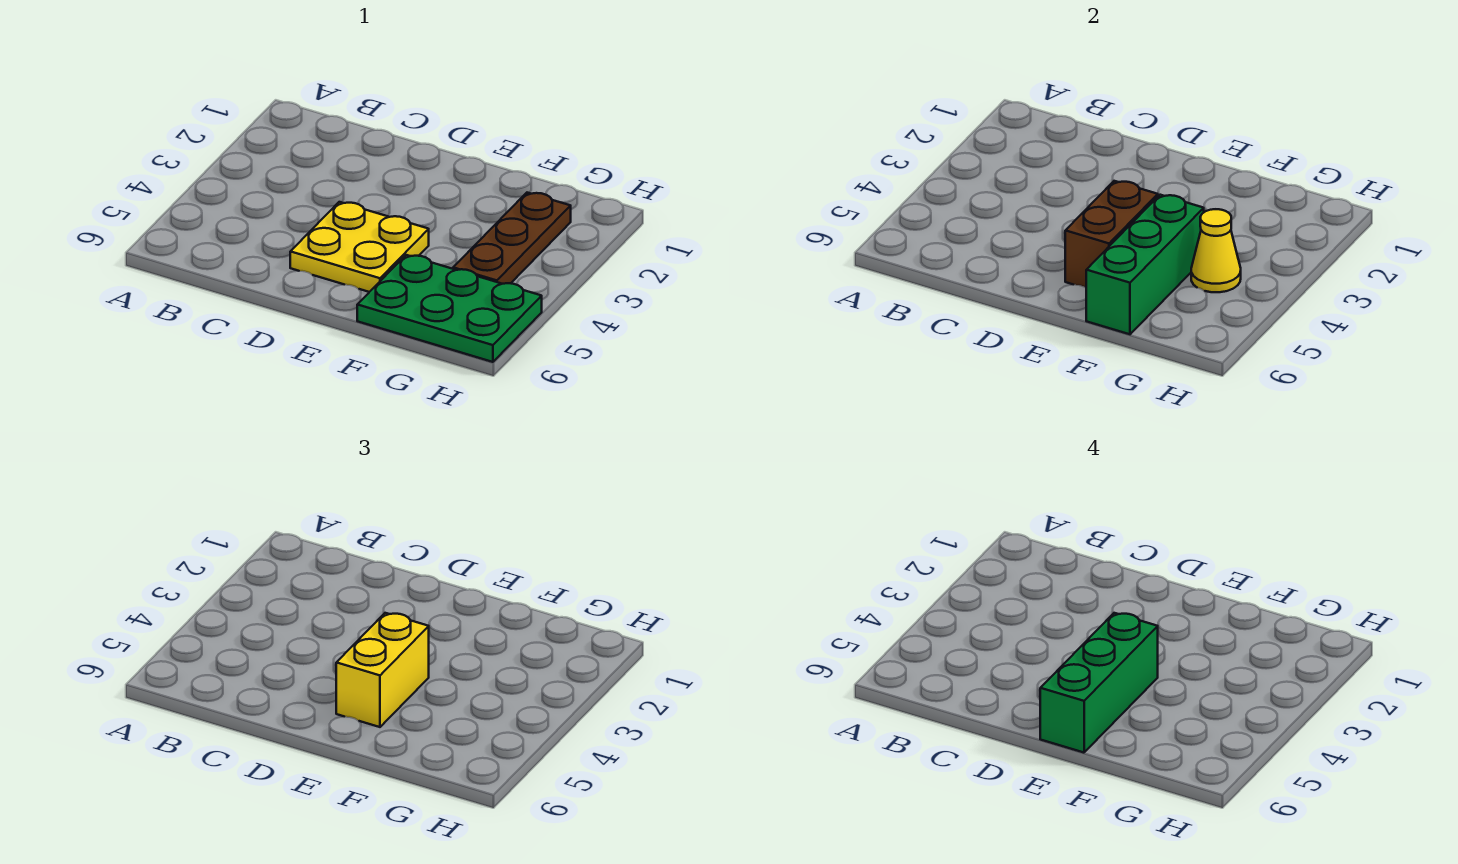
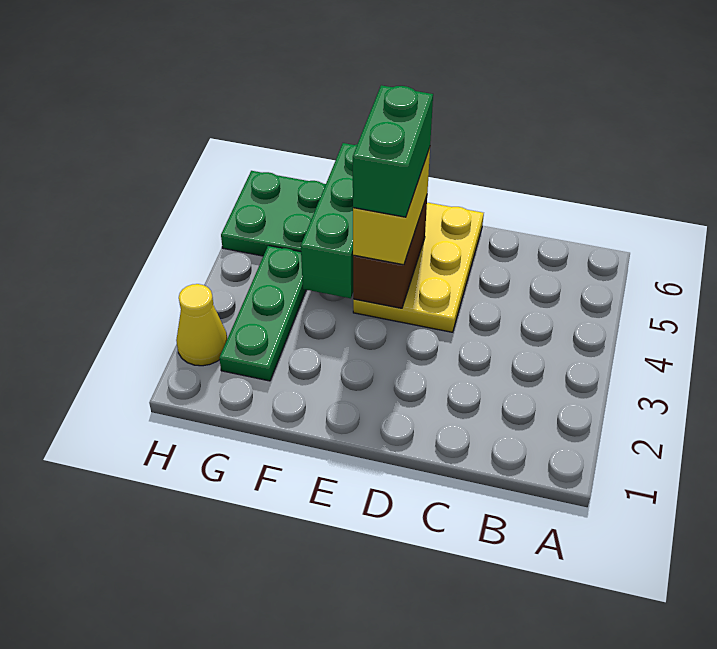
yellow 2x2 plate [290,202,429,292] -> yellow 2x3 plate [353,203,484,332]
green 1x3 brick [1040,613,1158,753] -> green 1x2 brick [353,85,433,217]
brown 1x3 plate [453,193,571,284] -> green 1x3 plate [219,246,306,381]
yellow 1x1 cone [1191,209,1241,292] -> yellow 1x1 cone moved to [176,284,227,366]

